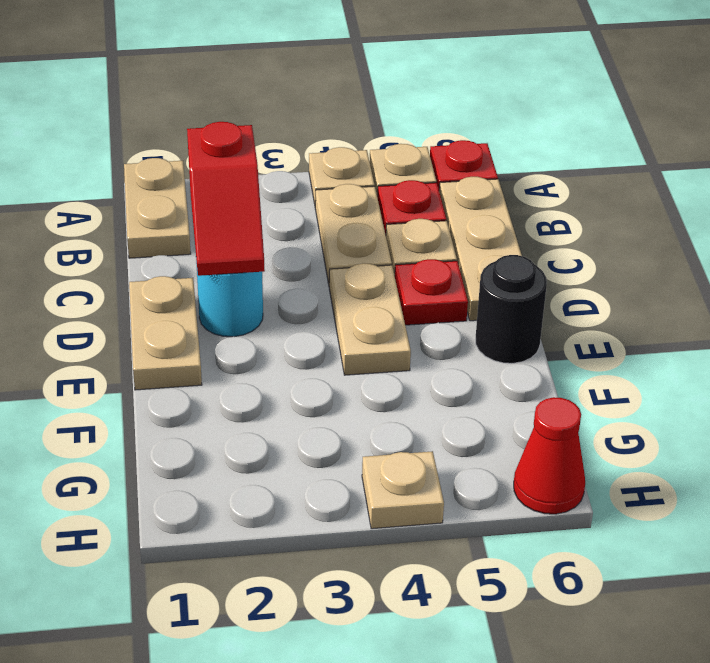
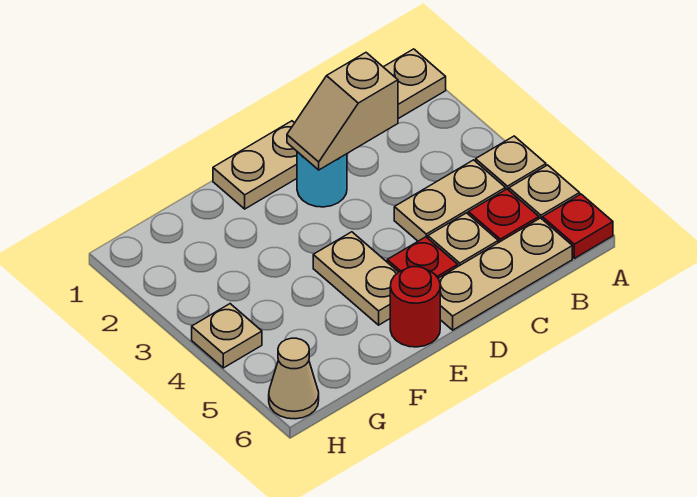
red 1x2 slope [187,122,265,276] -> tan 1x2 slope [287,53,398,170]
tan 1x2 plate [329,263,411,375] -> tan 1x2 plate turned to [313,232,398,325]
black 1x1 round brick [476,255,547,363] -> red 1x1 round brick [390,267,440,347]
red 1x1 cone [514,397,585,514] -> tan 1x1 cone [269,338,319,419]

